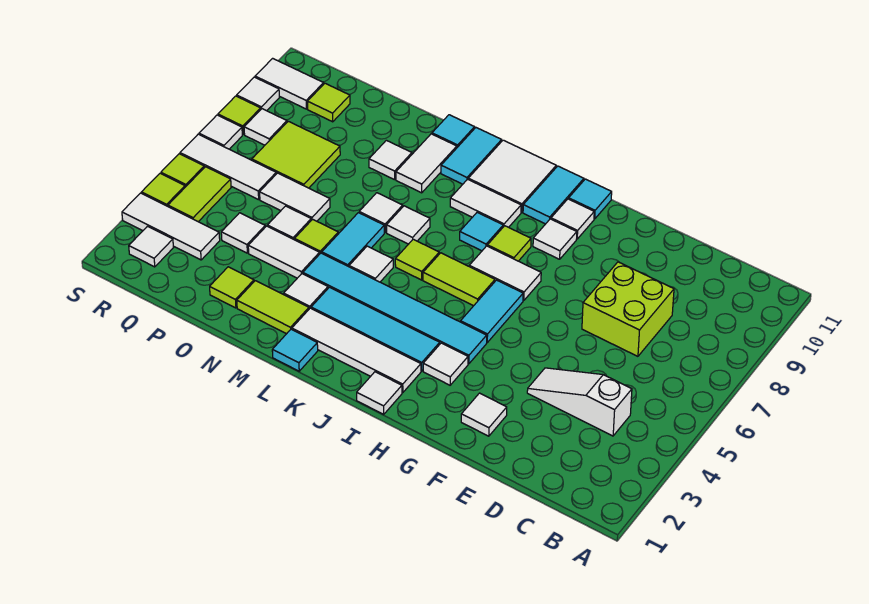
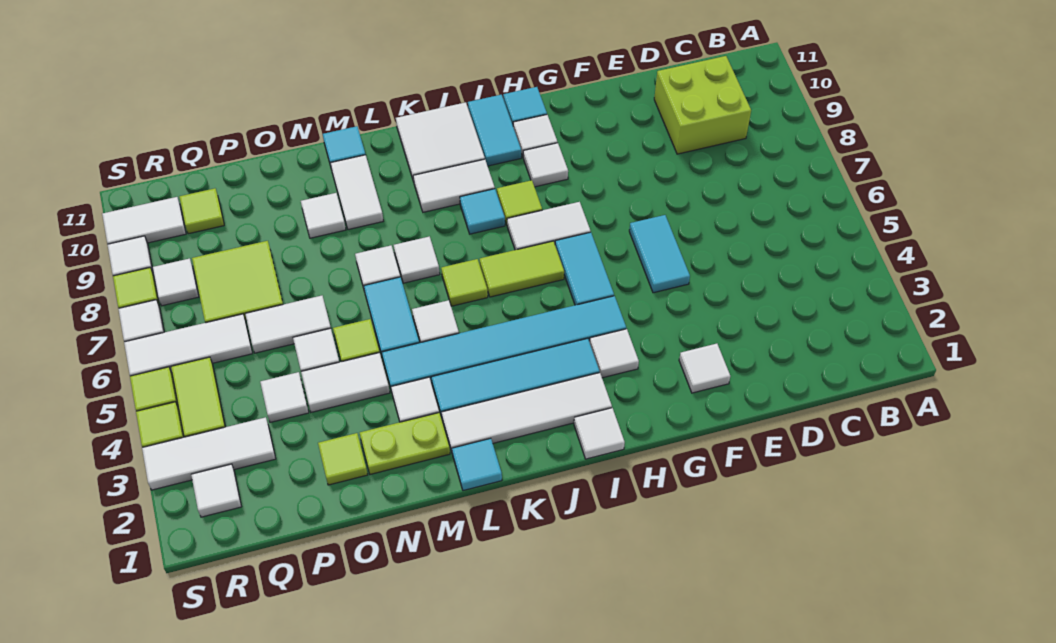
white 1x3 slope [527,368,632,436] -> none
lime 2x2 brick [582,262,674,356] -> lime 2x2 brick moved to [654,56,751,154]
cyan 1x2 tile [441,128,502,184] -> cyan 1x2 tile moved to [629,215,690,293]
lime 1x2 tile [237,281,309,334] -> lime 1x2 plate [360,413,450,474]

